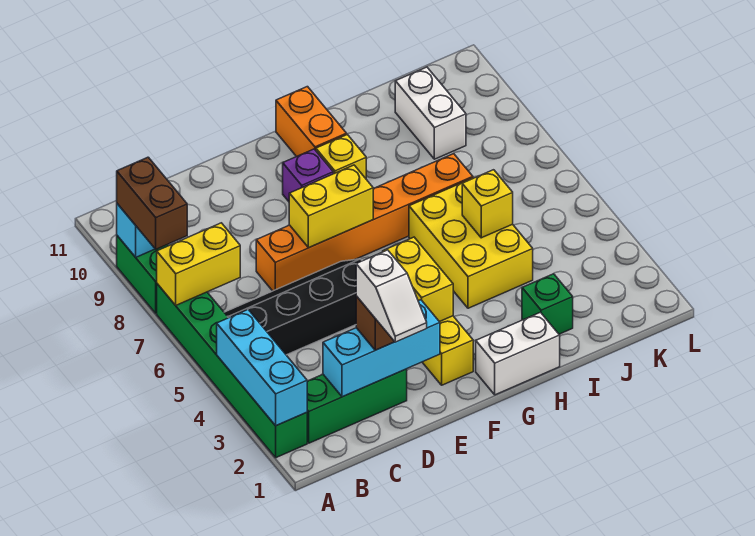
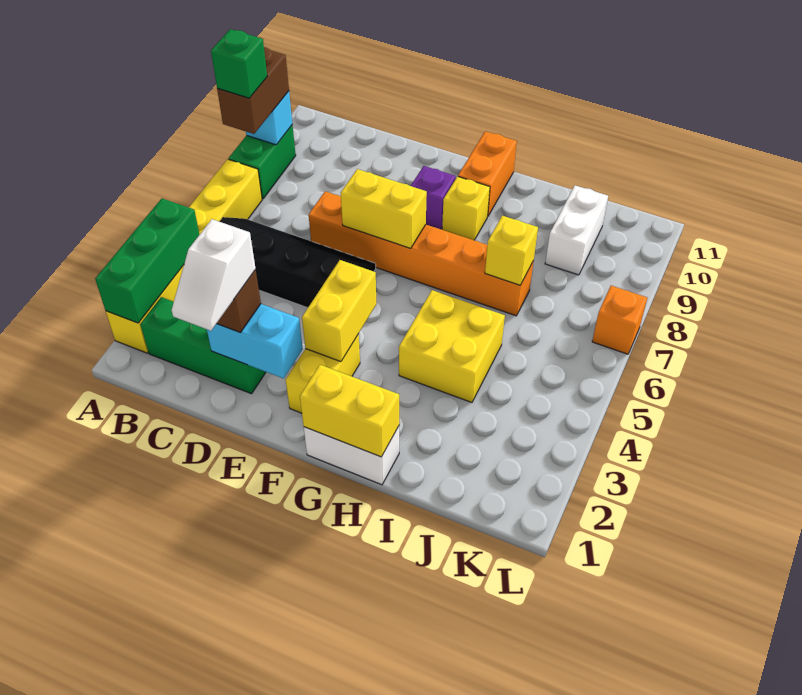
green 1x6 brick [157,284,307,458] -> yellow 1x6 brick [106,159,262,353]
cyan 1x3 brick [217,310,307,426] -> green 1x3 brick [95,198,200,323]
yellow 1x2 brick [157,223,240,305] -> yellow 1x2 brick moved to [300,365,399,457]
cyan 1x3 brick [323,300,440,397] -> cyan 1x2 brick [207,304,303,378]
yellow 2x3 brick [409,178,533,308] -> yellow 2x2 brick [399,290,505,403]
green 1x1 brick [522,274,573,334] -> green 1x1 brick moved to [211,29,267,98]
yellow 1x1 brick [462,170,513,238] -> yellow 1x1 brick moved to [485,216,538,285]
none -> orange 1x1 brick [592,286,647,354]

